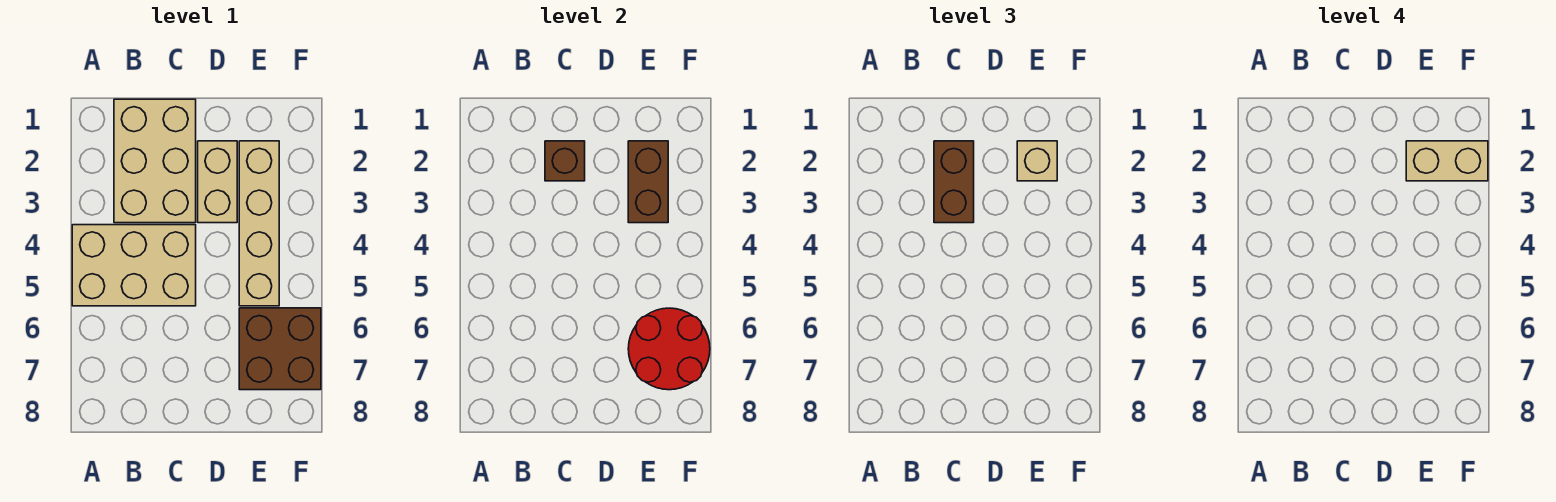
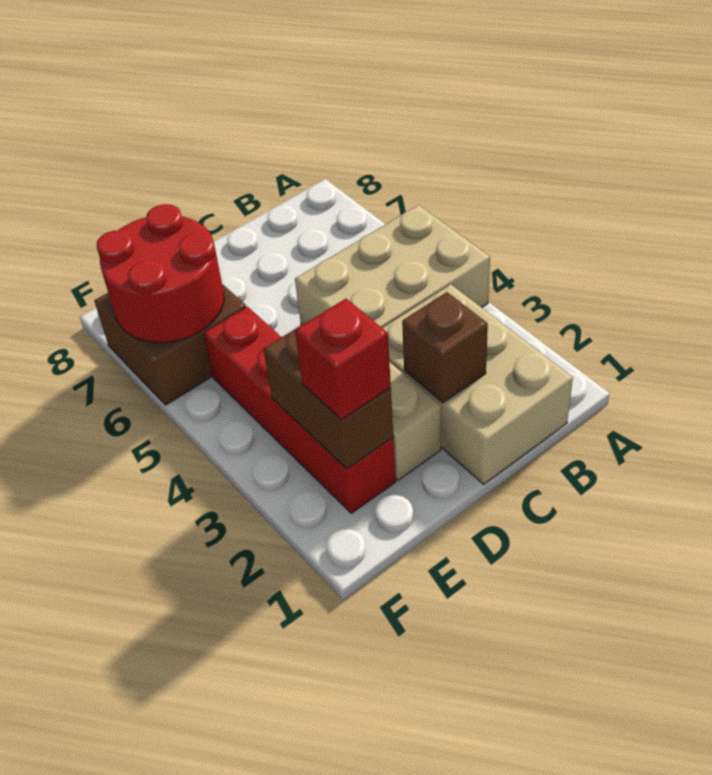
brown 1x2 brick [934,141,974,223] -> none
tan 1x4 brick [239,141,279,306] -> red 1x4 brick [203,307,396,513]
tan 1x1 brick [1017,141,1057,181] -> red 1x1 brick [295,299,391,420]
tan 1x2 brick [1406,141,1488,181] -> none

